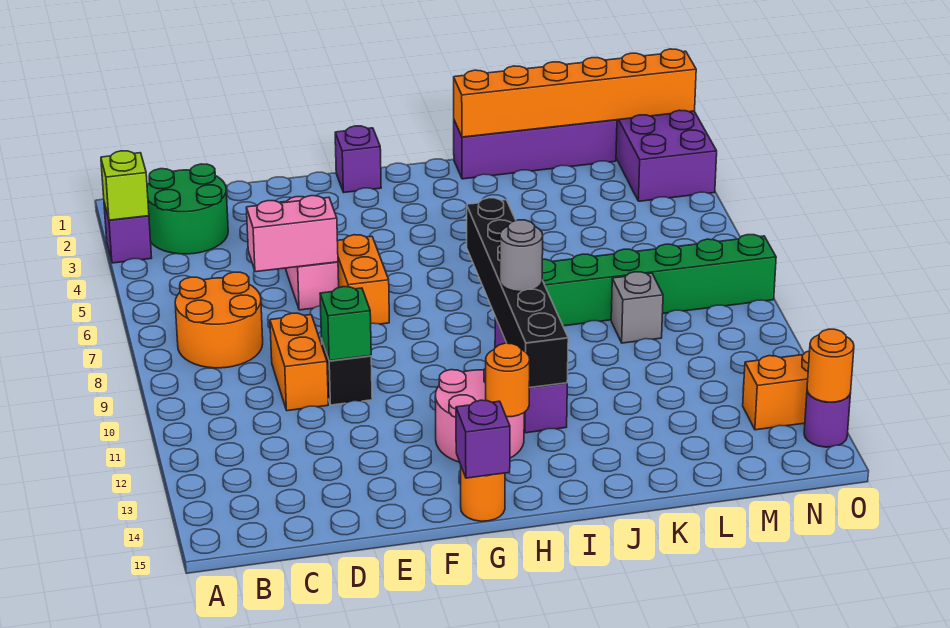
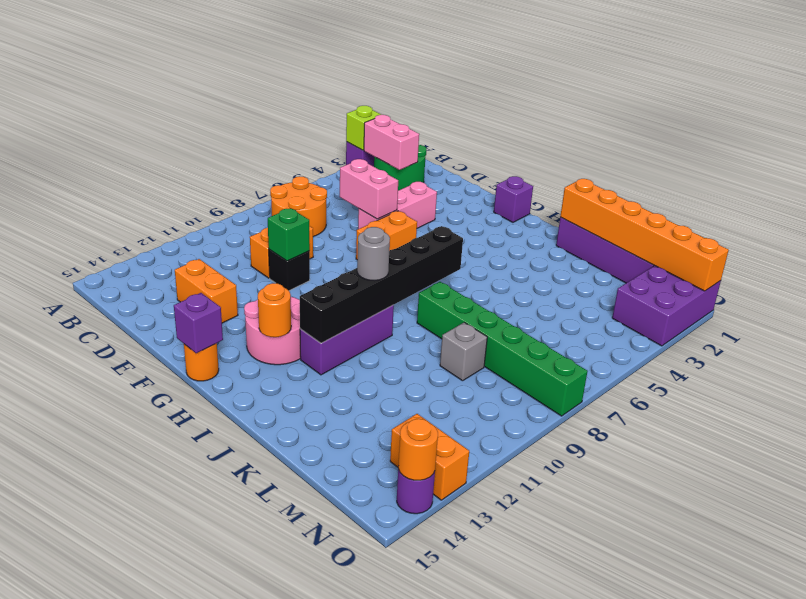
none -> pink 1x2 brick [364,115,419,170]
none -> orange 1x2 brick [175,259,238,323]

